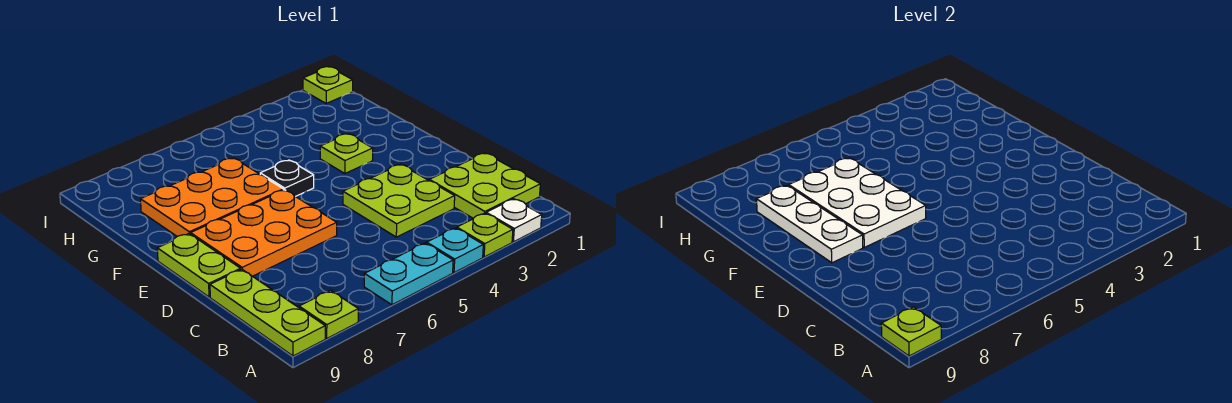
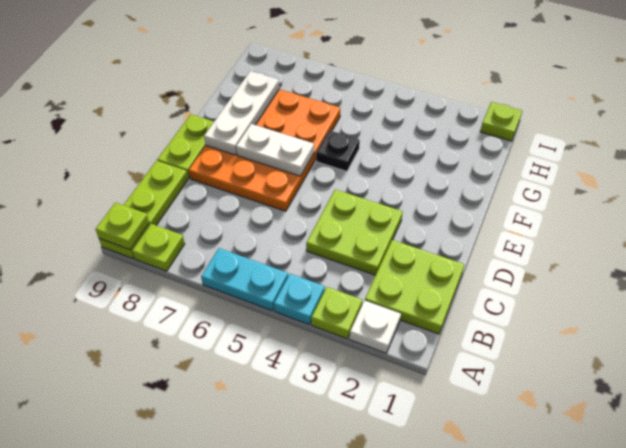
white 2x3 plate [789,158,926,247] -> white 1x2 plate [236,124,314,176]
lime 1x1 plate [320,134,373,173] -> none

